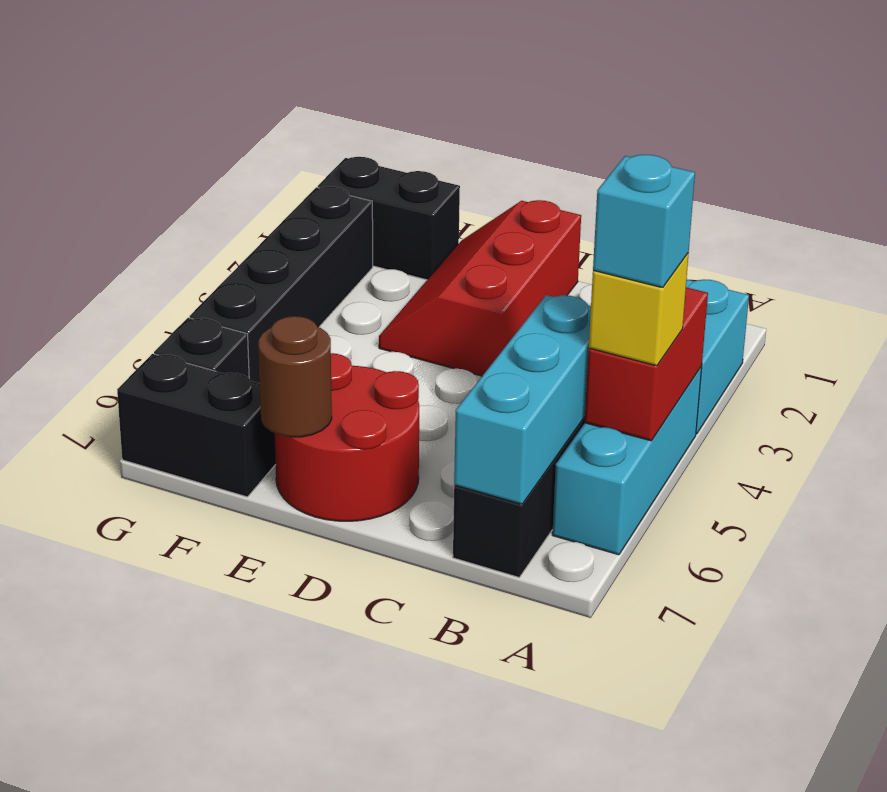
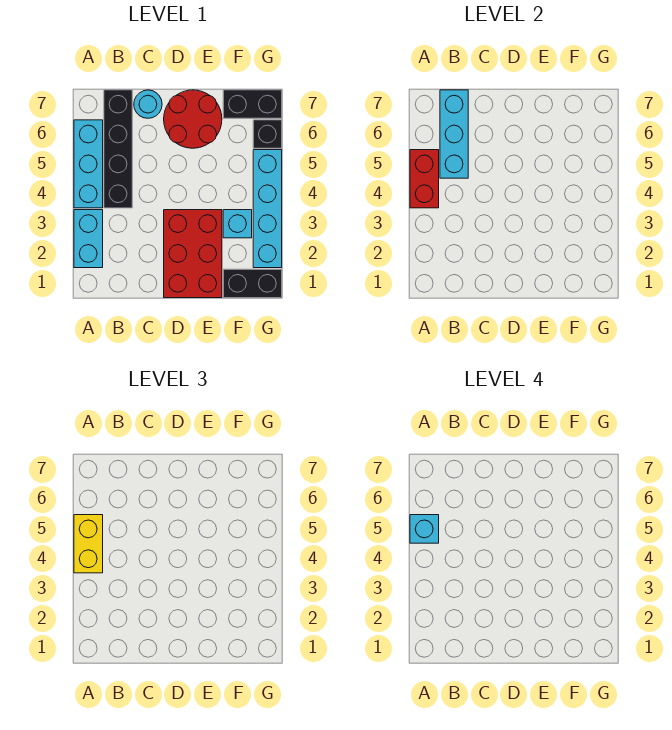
yellow 1x1 brick [589,253,689,366] -> yellow 1x2 brick [74,515,103,573]
none -> cyan 1x1 round brick [134,90,162,118]
red 2x3 slope [379,200,581,376] -> red 2x3 brick [164,210,222,298]
brown 1x1 round brick [258,316,332,437] -> none
none -> cyan 1x1 brick [223,210,252,238]
black 1x4 brick [189,187,373,384] -> cyan 1x4 brick [253,150,282,268]

